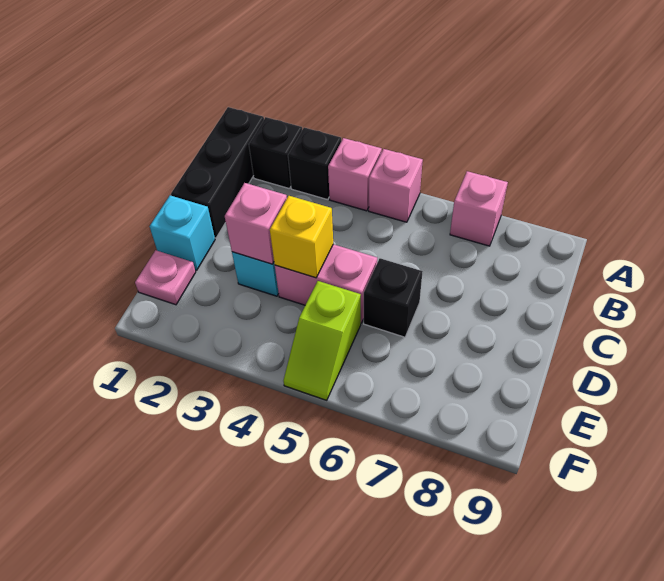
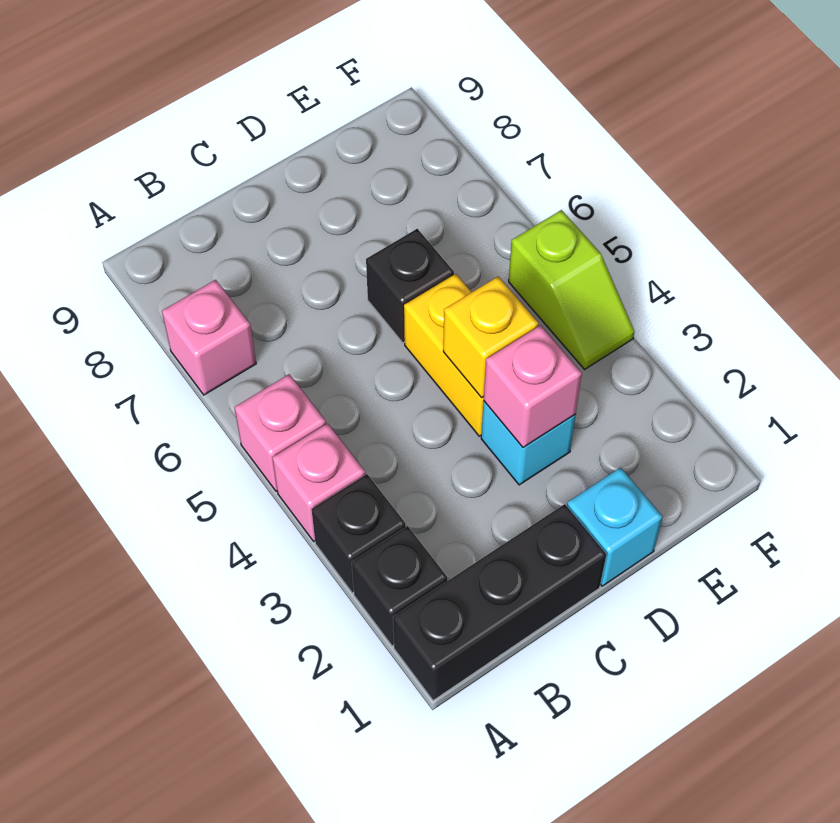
pink 1x2 brick [275,244,377,323] -> yellow 1x2 brick [404,274,484,436]
pink 1x1 plate [135,250,196,305] -> none
lime 1x2 slope [283,281,361,400] -> lime 1x2 slope turned to [509,210,634,369]

